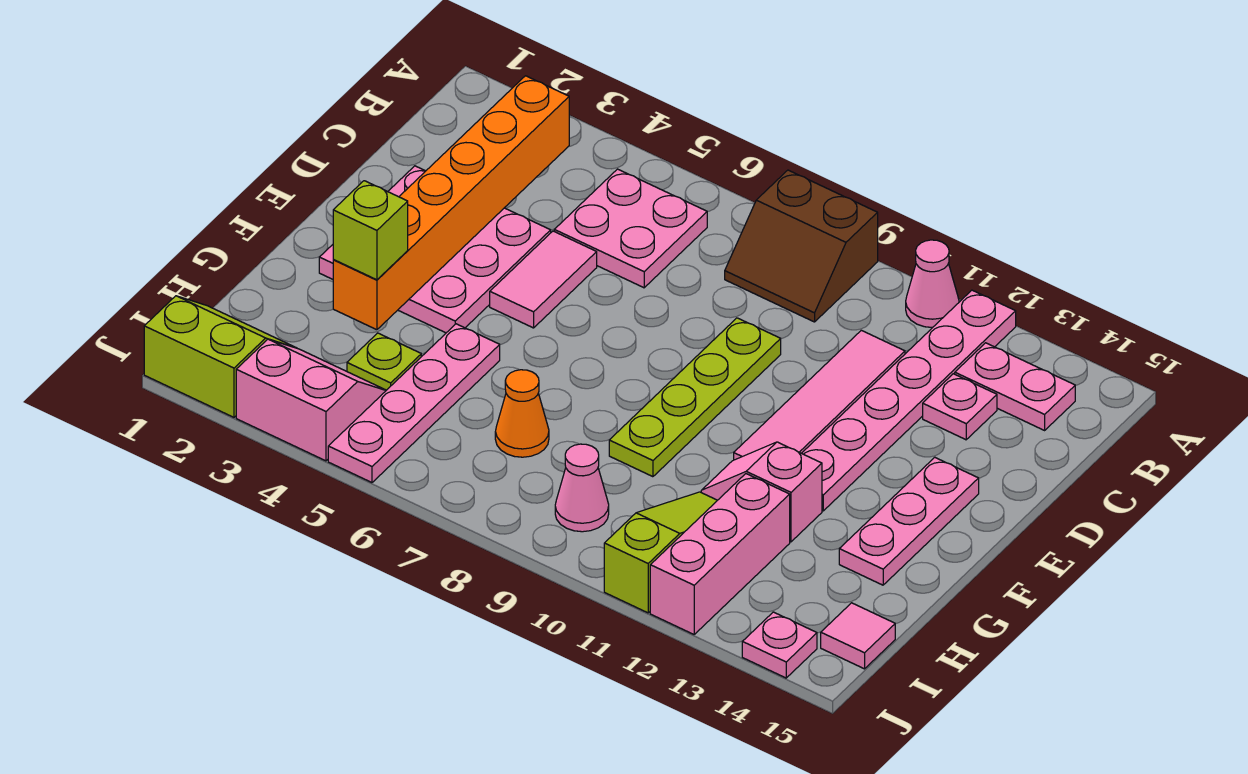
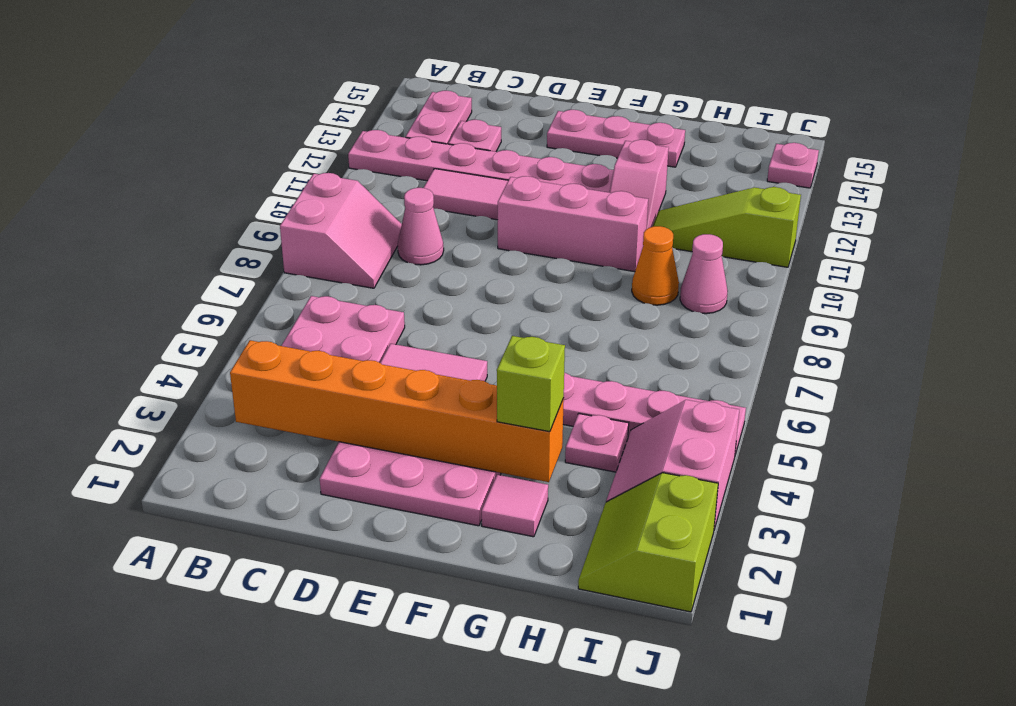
brown 2x2 slope [725,170,878,322] -> pink 2x2 slope [280,173,402,288]
pink 1x1 cone [906,240,959,328] -> pink 1x1 cone moved to [398,188,444,265]
lime 1x4 plate [609,318,781,477] -> none
lime 1x1 plate [347,333,421,390] -> pink 1x1 plate [565,414,629,472]
orange 1x1 cone [495,370,549,457] -> orange 1x1 cone moved to [632,226,679,305]
pink 1x3 brick [650,474,790,634] -> pink 1x3 brick moved to [498,176,648,272]
pink 1x1 tile [821,603,895,669] -> pink 1x1 tile moved to [482,475,548,537]

